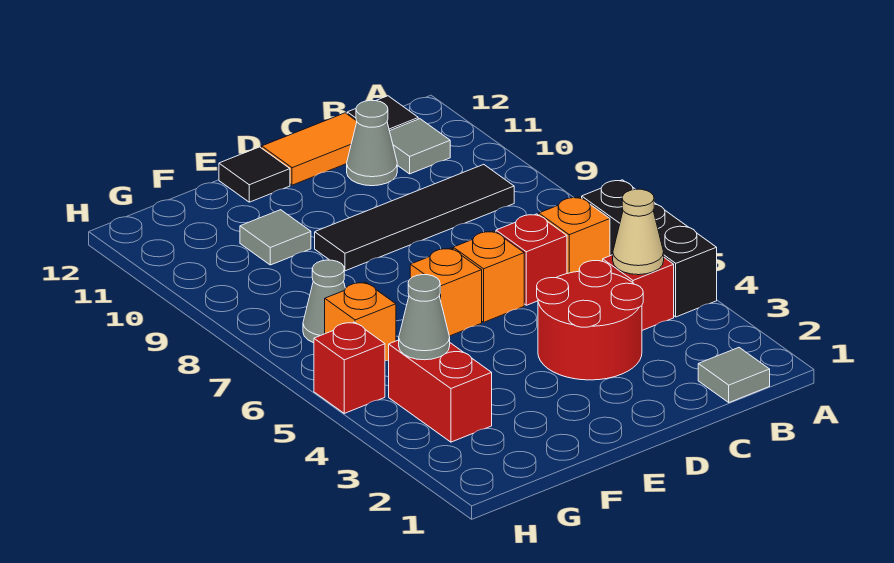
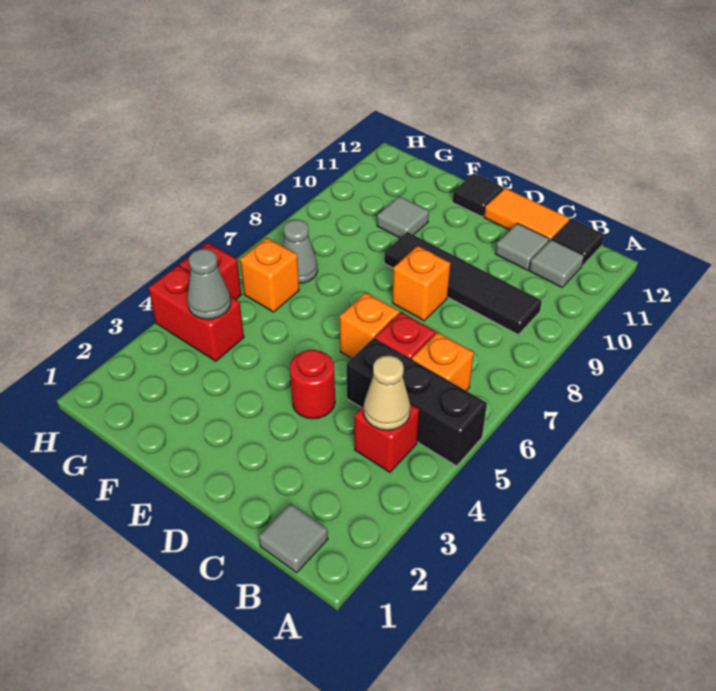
black 1x3 brick [582,180,717,317] -> black 1x3 brick turned to [347,338,487,466]
red 2x2 round brick [537,261,643,380] -> red 1x1 round brick [290,350,335,419]
grey 1x1 cone [347,100,397,186] -> grey 1x1 tile [495,223,549,270]
orange 1x1 brick [410,248,482,336] -> orange 1x1 brick moved to [392,246,450,321]
red 1x2 brick [389,340,492,442] -> red 1x2 brick turned to [149,265,244,361]

